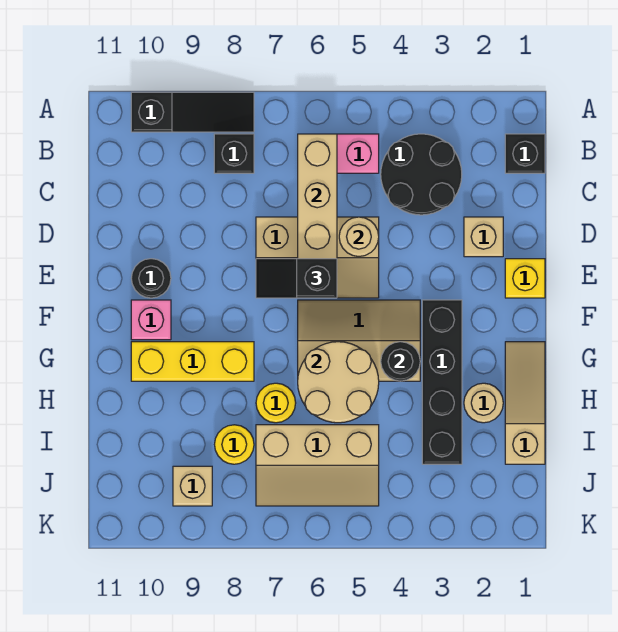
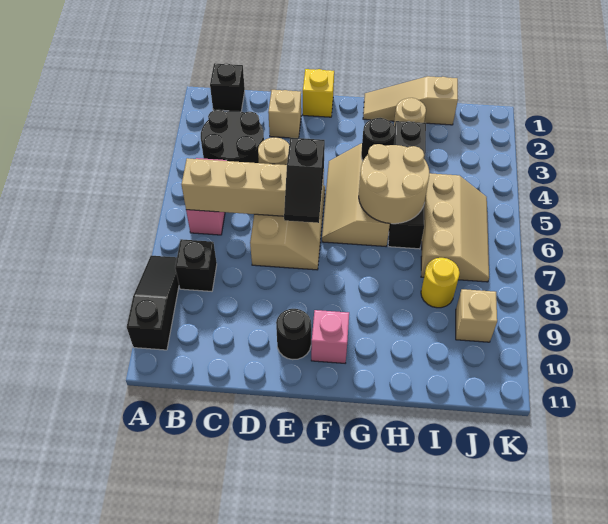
black 1x4 brick [422,300,462,464] -> black 1x4 brick turned to [388,121,426,249]
yellow 1x3 brick [131,342,254,381] -> none
yellow 1x1 round brick [256,383,296,423] -> none

